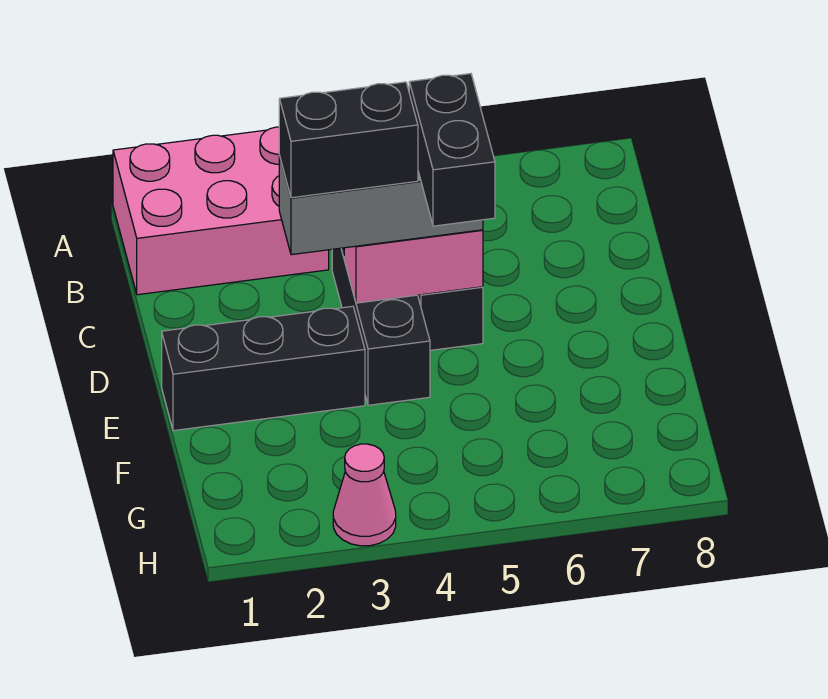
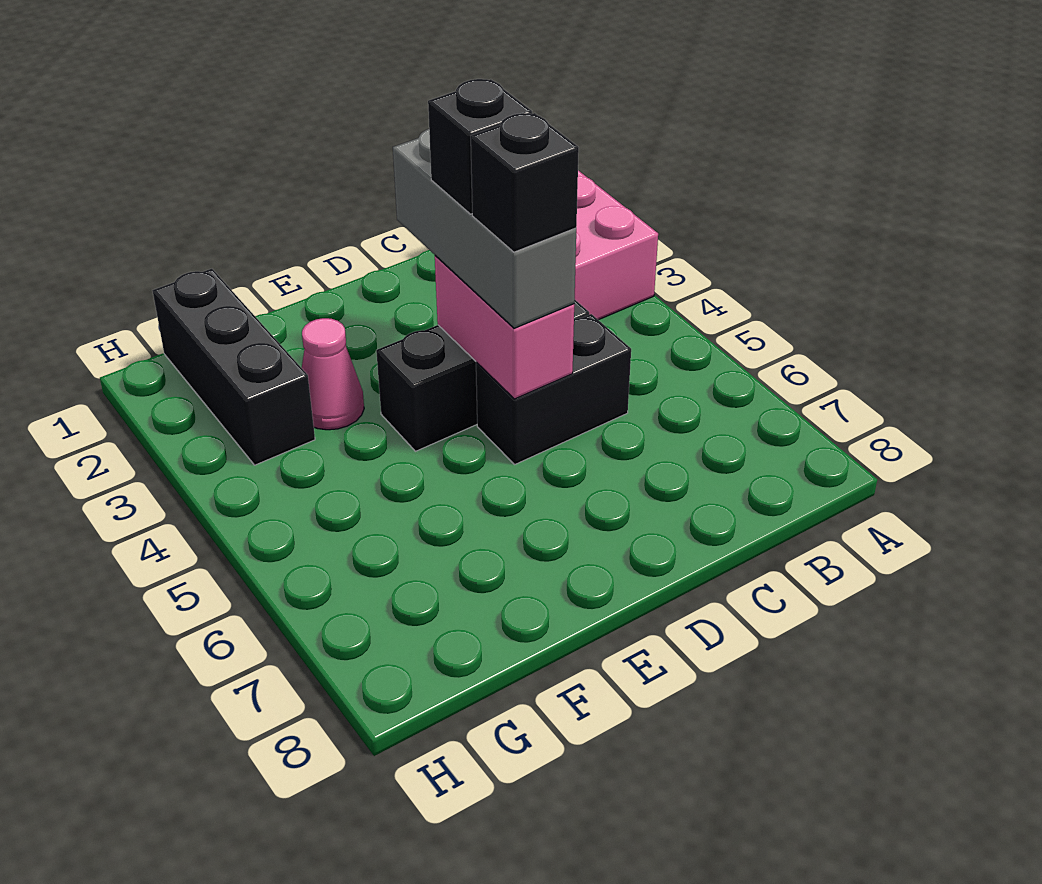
black 1x2 brick [279,82,418,198] -> black 1x1 brick [428,79,532,214]
black 1x2 brick [409,74,495,226] -> black 1x1 brick [471,113,579,252]
black 1x3 brick [162,306,365,431] -> black 1x3 brick moved to [152,269,315,465]
pink 1x1 cone [333,444,396,546] -> pink 1x1 cone moved to [302,318,364,430]

